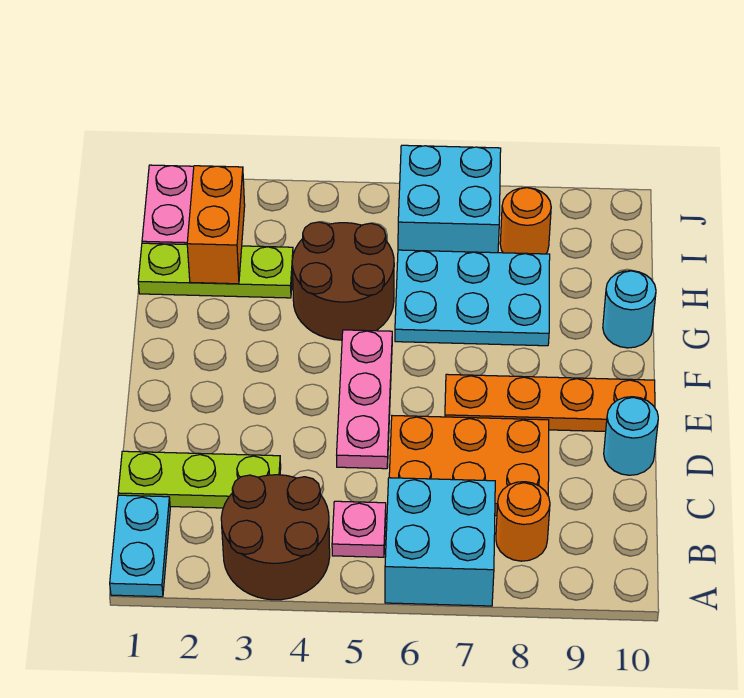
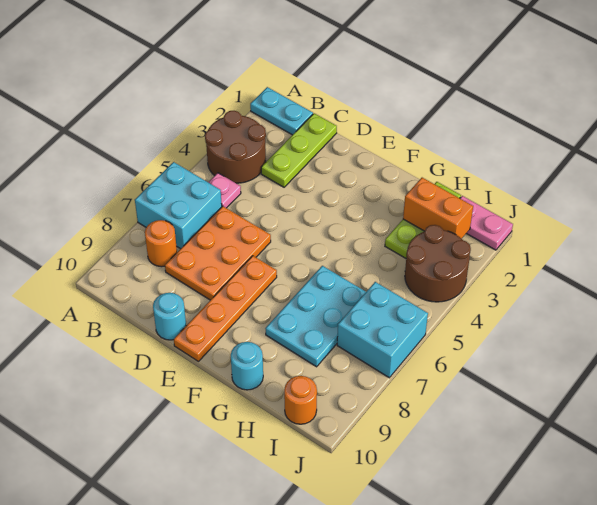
pink 1x3 plate [337,330,392,469] -> none
brown 2x2 round brick [292,222,394,340] -> brown 2x2 round brick moved to [405,225,471,302]
orange 1x1 round brick [500,188,551,254] -> orange 1x1 round brick moved to [284,376,317,424]

